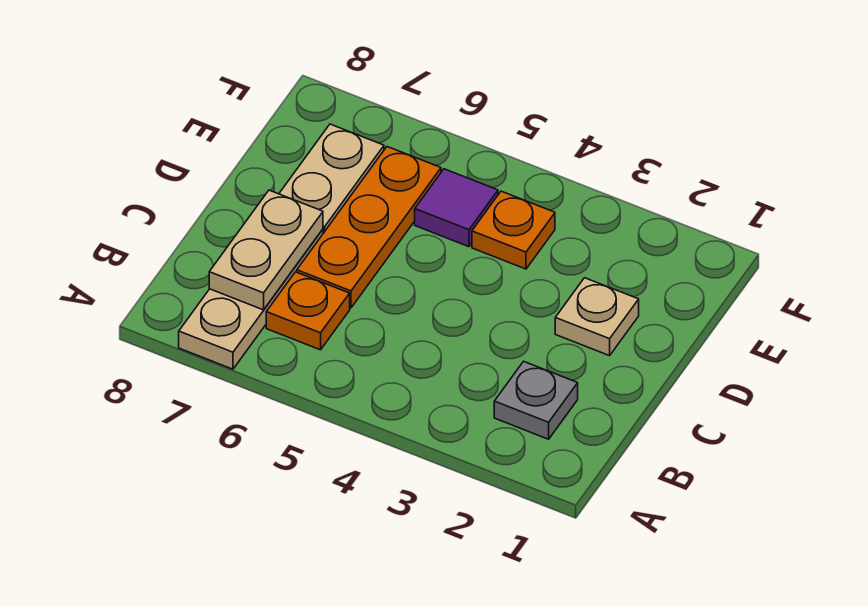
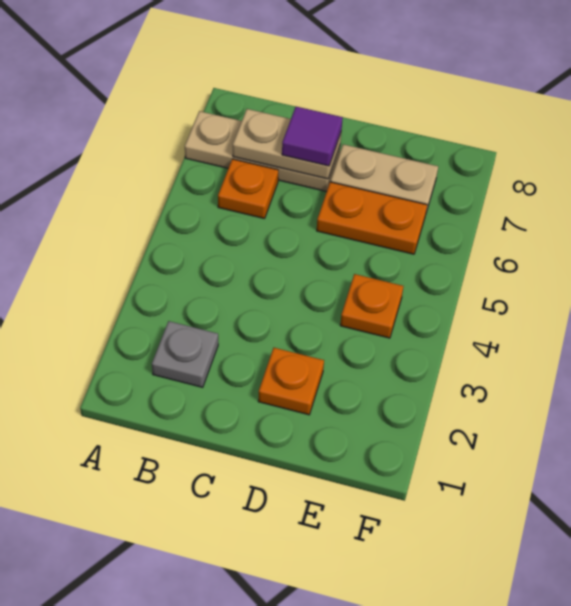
orange 1x3 plate [297,147,441,308] -> orange 1x2 plate [317,182,427,254]
tan 1x1 plate [555,278,639,356] -> orange 1x1 plate [258,348,324,415]
purple 1x1 tile [415,169,498,247] -> purple 1x1 tile moved to [282,107,343,166]

